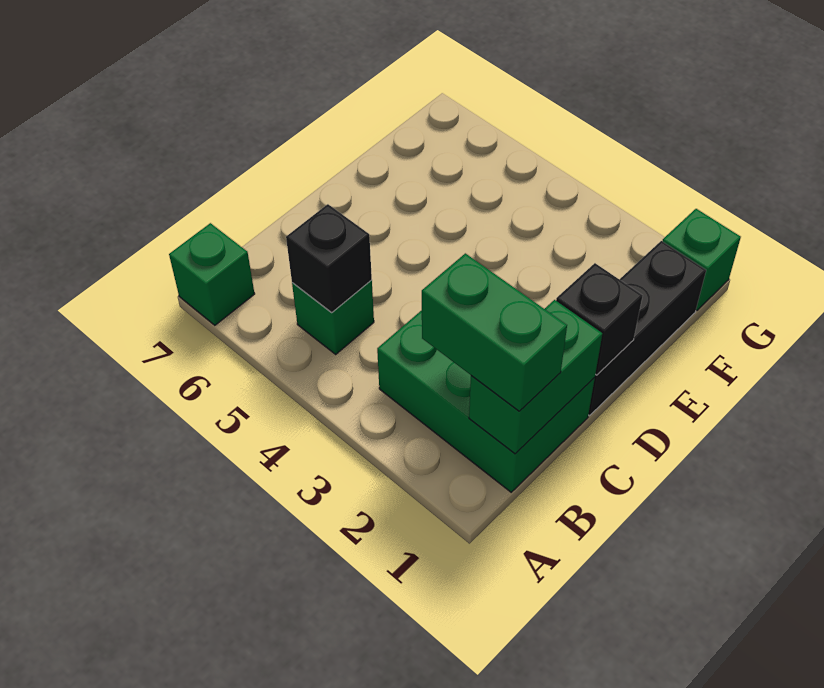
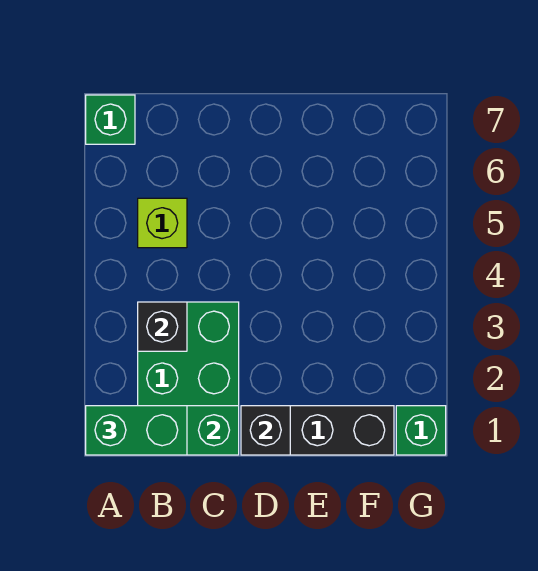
green 1x2 brick [422,253,567,411] -> green 1x2 brick turned to [86,406,187,455]
green 1x1 brick [292,280,374,354] -> lime 1x1 brick [138,198,187,248]
black 1x1 brick [286,204,372,312] -> black 1x1 brick moved to [138,302,187,351]

